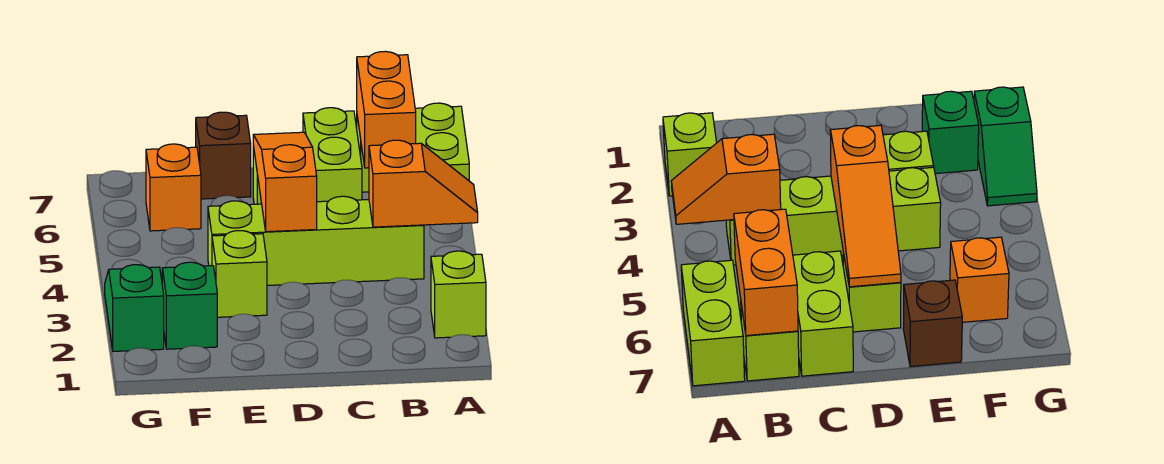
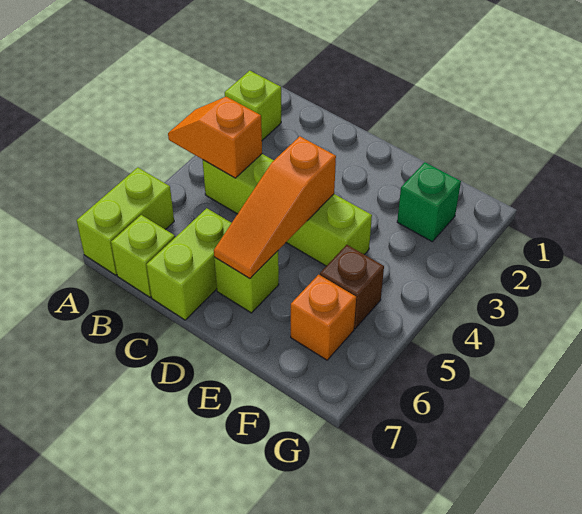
orange 1x2 brick [357,51,416,168] -> none
lime 1x1 brick [212,231,267,317] -> none
brown 1x1 brick [196,112,251,199] -> brown 1x1 brick moved to [320,245,384,329]
green 1x2 slope [105,265,164,351] -> none

